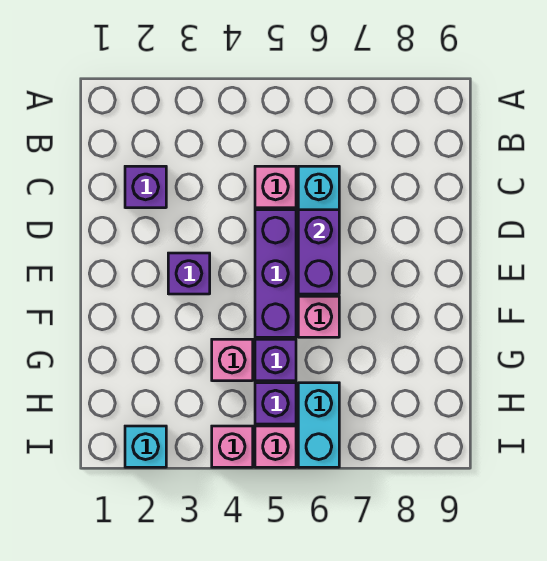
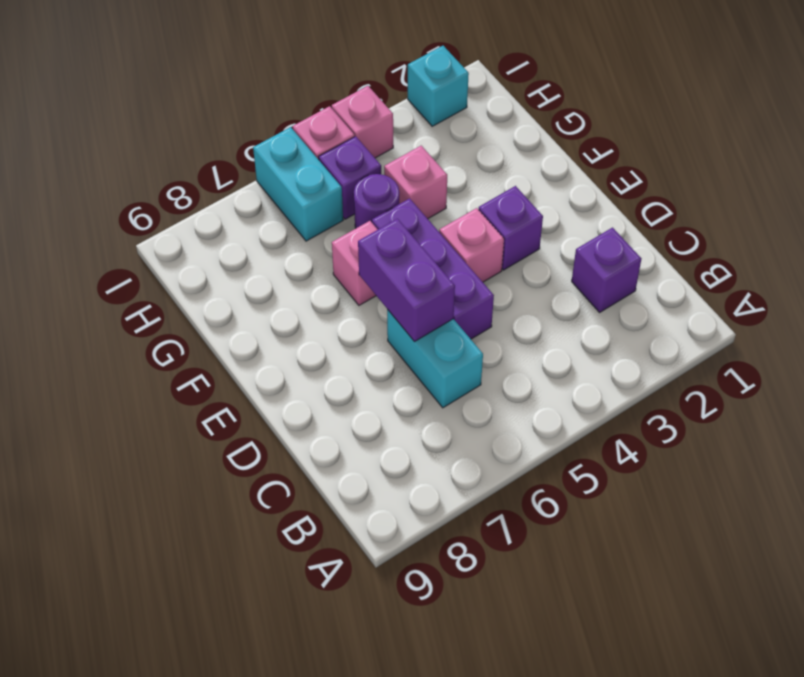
pink 1x1 brick [255,166,296,208] -> pink 1x1 brick moved to [439,208,504,282]
purple 1x1 brick [255,339,296,381] -> purple 1x1 round brick [354,174,399,228]

